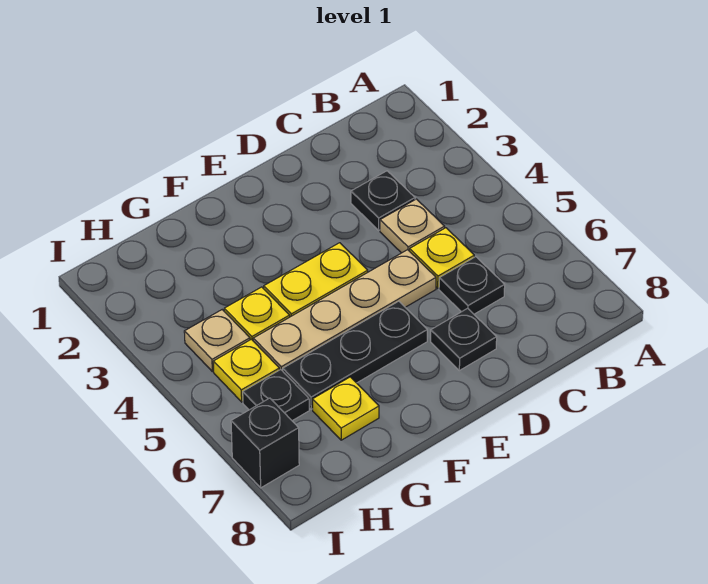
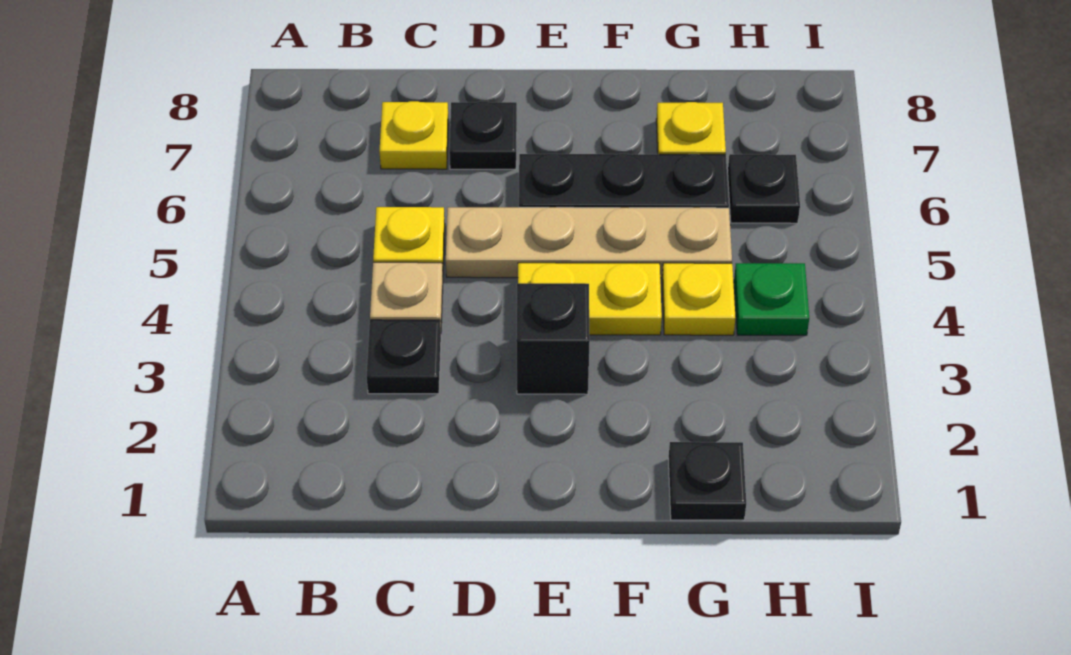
black 1x1 plate [439,257,505,314] -> black 1x1 plate moved to [669,442,746,520]
tan 1x1 plate [184,310,250,372] -> green 1x1 plate [734,263,809,335]
yellow 1x1 plate [213,339,279,402] -> yellow 1x1 plate moved to [379,101,449,169]
black 1x1 brick [231,398,299,488] -> black 1x1 brick moved to [516,283,590,394]

